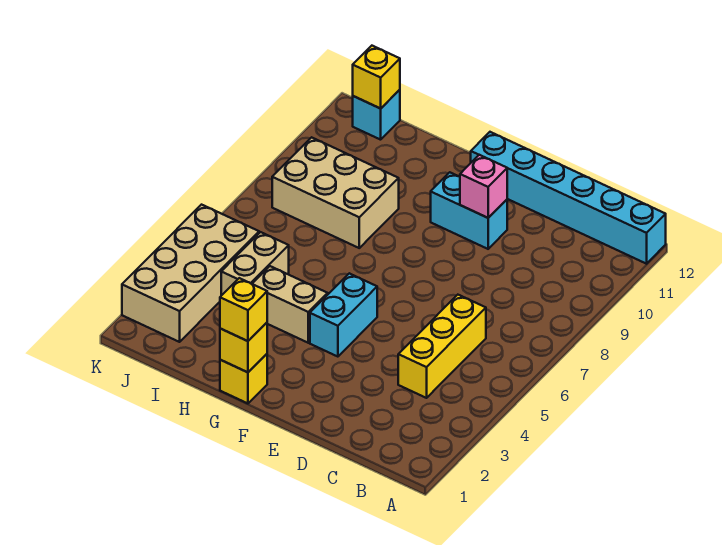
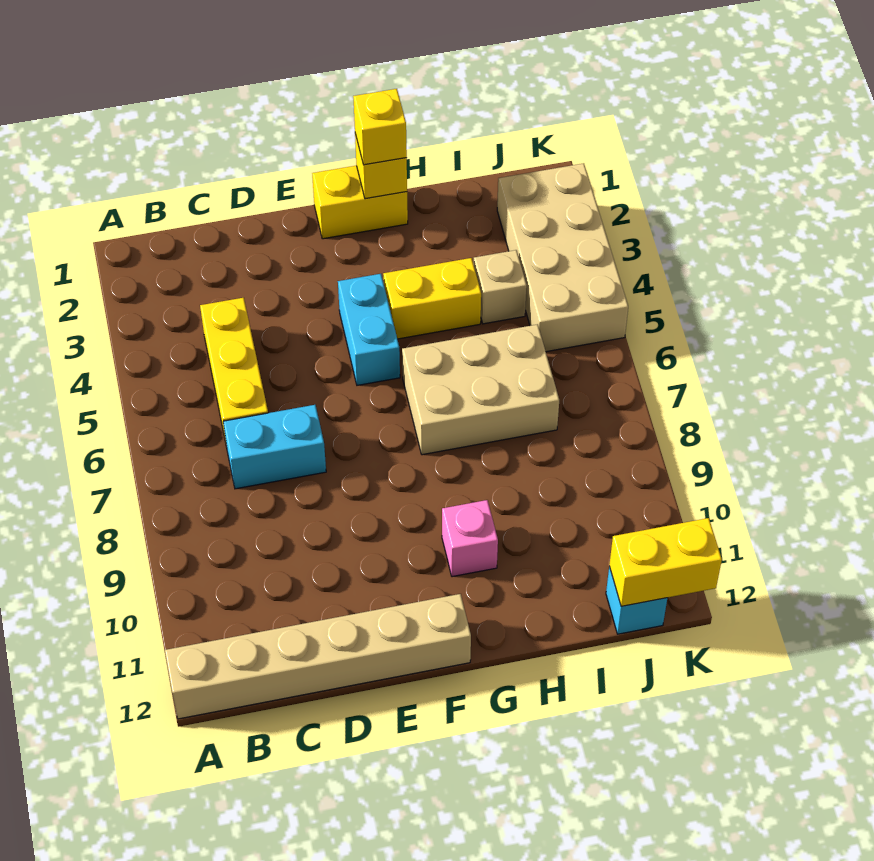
cyan 1x6 brick [471,132,666,264] -> tan 1x6 brick [165,594,471,719]
cyan 1x2 brick [431,172,507,249] -> cyan 1x2 brick moved to [223,405,326,489]
pink 1x1 brick [460,155,507,218] -> pink 1x1 brick moved to [442,500,498,577]
yellow 1x1 brick [220,354,267,403] -> yellow 1x2 brick [312,166,408,239]
tan 1x2 brick [253,266,328,343] -> yellow 1x2 brick [383,258,481,339]
tan 2x3 brick [272,137,399,248] -> tan 2x3 brick moved to [402,324,559,455]
tan 1x2 brick [221,232,289,296] -> tan 1x1 brick [474,250,527,324]
yellow 1x1 brick [353,46,400,109] -> yellow 1x2 brick [609,518,722,606]

